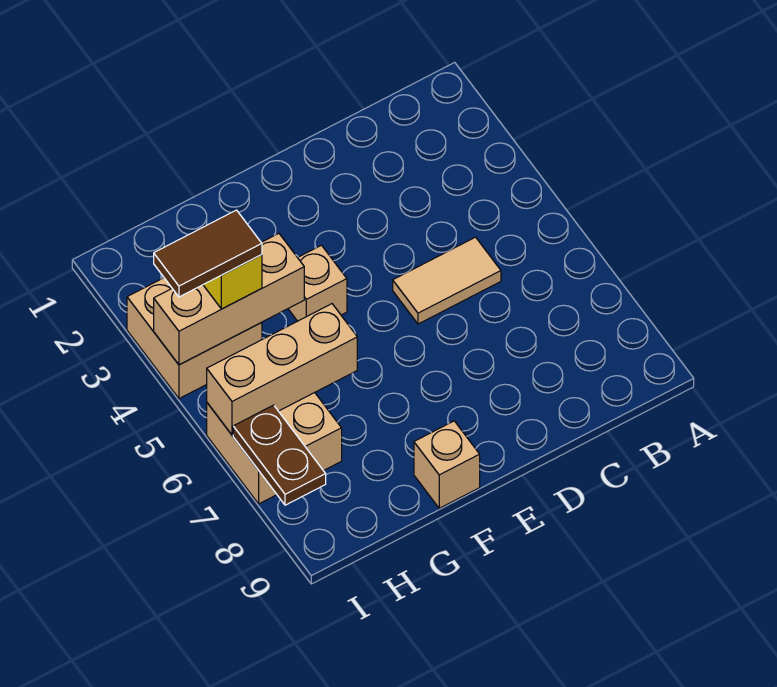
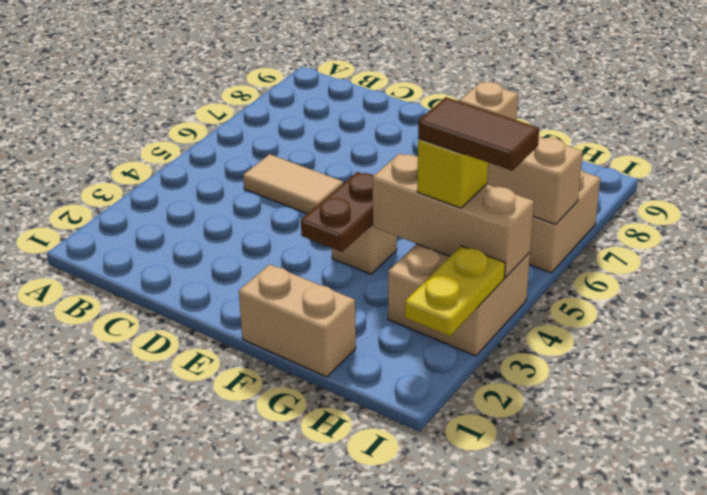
none -> tan 1x2 brick [239,264,356,377]
none -> yellow 1x2 plate [405,246,505,336]
brown 1x2 plate [233,405,326,505] -> brown 1x2 plate moved to [301,172,374,252]

